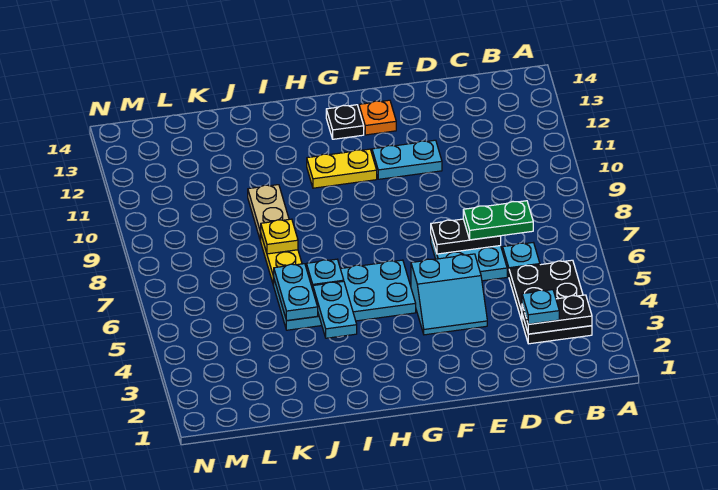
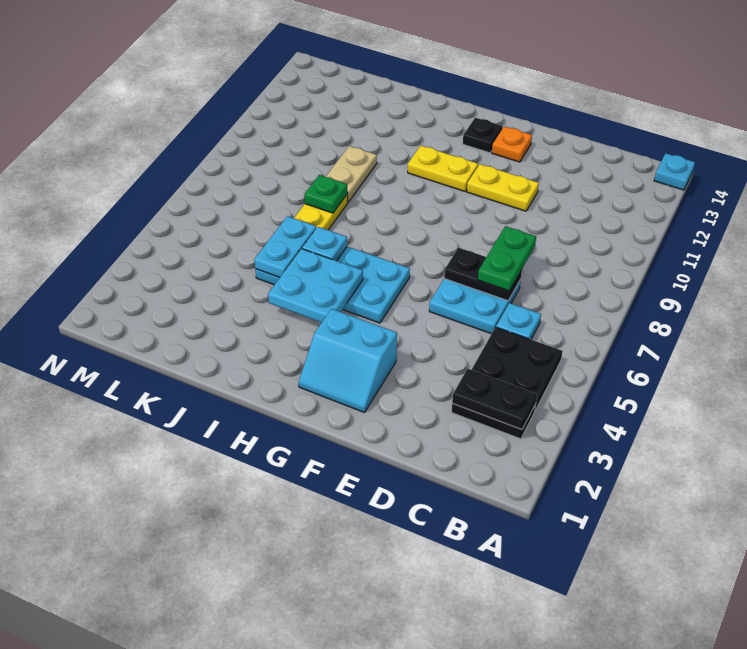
cyan 1x1 plate [522,290,559,324] -> cyan 1x1 plate moved to [654,153,695,190]
green 1x2 plate [463,201,533,240] -> green 1x2 plate turned to [478,226,536,291]
cyan 2x2 slope [411,254,487,335] -> cyan 2x2 slope moved to [299,309,397,413]
cyan 1x2 plate [372,140,442,179] -> yellow 1x2 plate [467,164,539,211]
cyan 1x2 plate [313,281,357,338] -> cyan 2x2 plate [268,249,363,323]
yellow 1x1 plate [261,219,298,254] -> green 1x1 plate [304,175,348,213]

